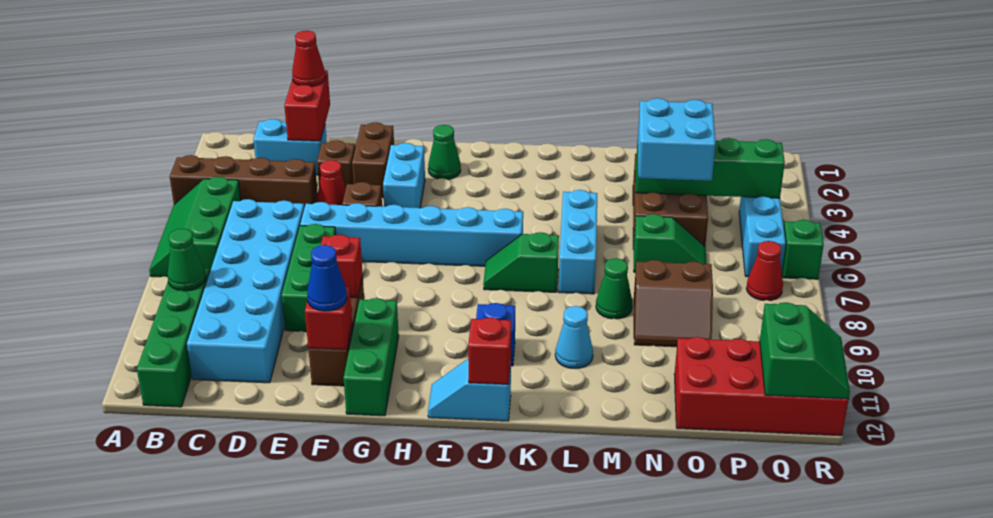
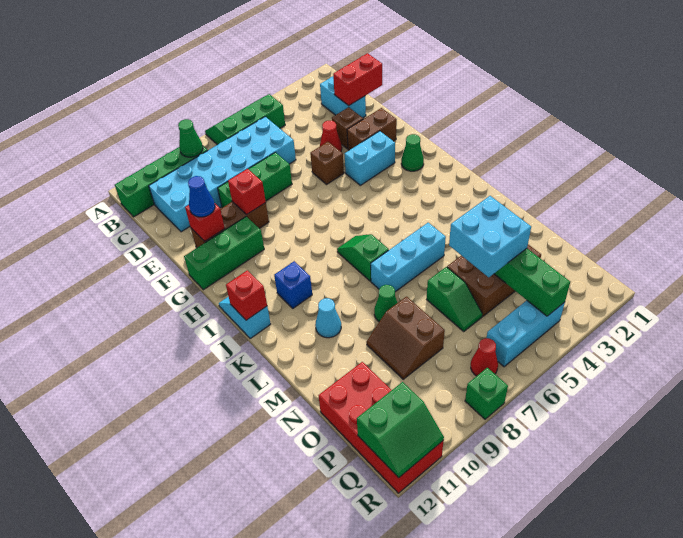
brown 1x4 brick [170,155,318,208] -> none
red 1x1 cone [292,31,325,86] -> none
cyan 1x6 brick [300,202,523,266] -> none
green 1x1 brick [782,220,824,279] -> green 1x1 brick moved to [465,368,508,419]

